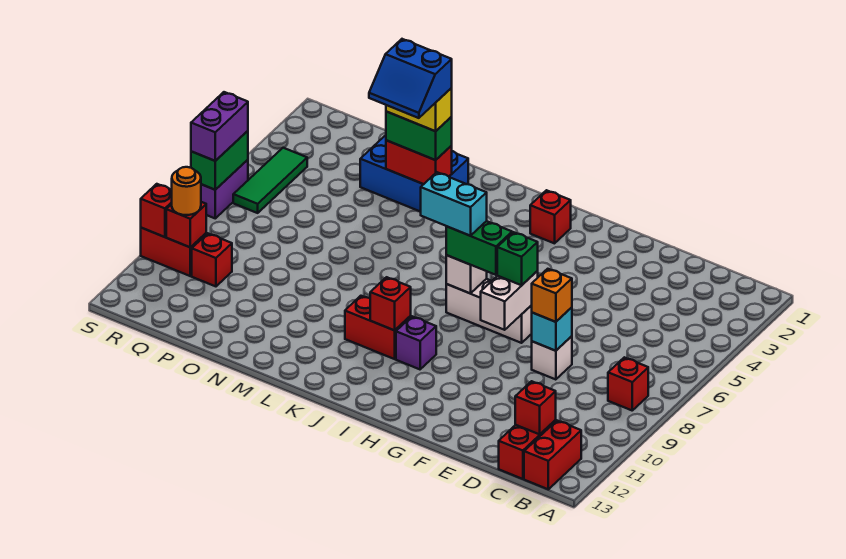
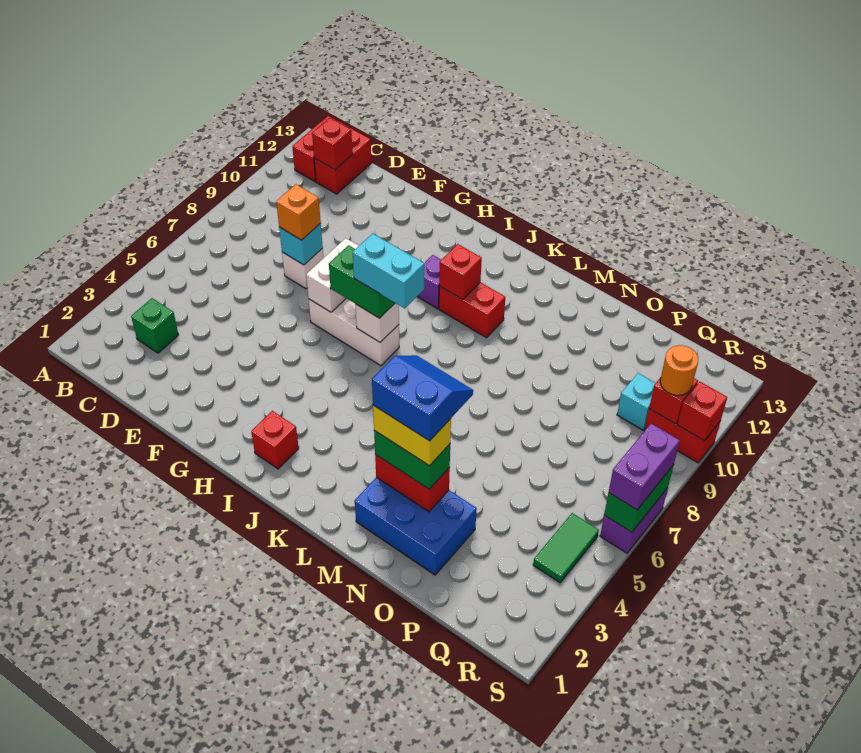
red 1x1 brick [608,357,648,410] -> none
green 1x1 brick [497,232,538,285] -> green 1x1 brick moved to [131,298,178,353]
red 1x1 brick [192,233,232,286] -> cyan 1x1 brick [617,373,655,430]
green 1x3 tile [233,148,307,213] -> green 1x2 tile [533,513,599,583]

